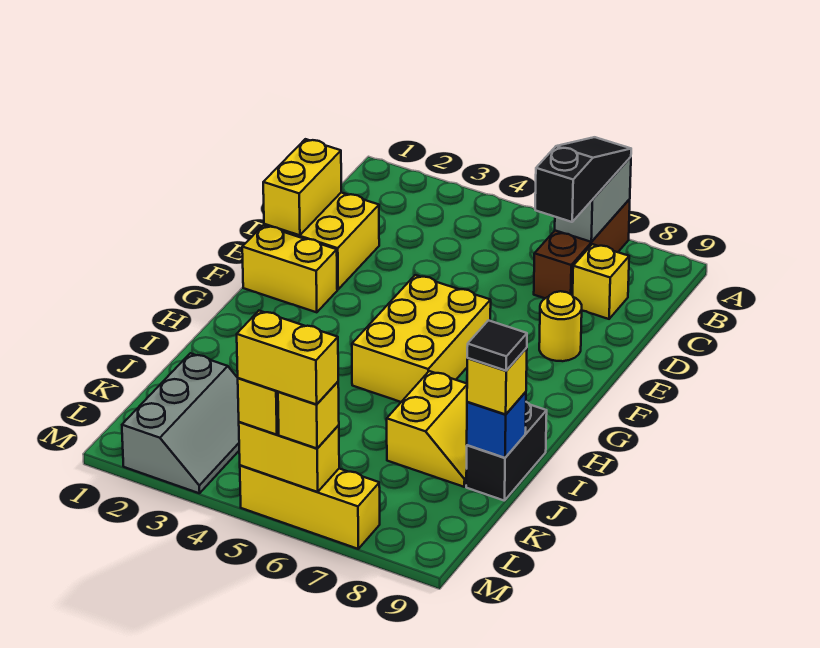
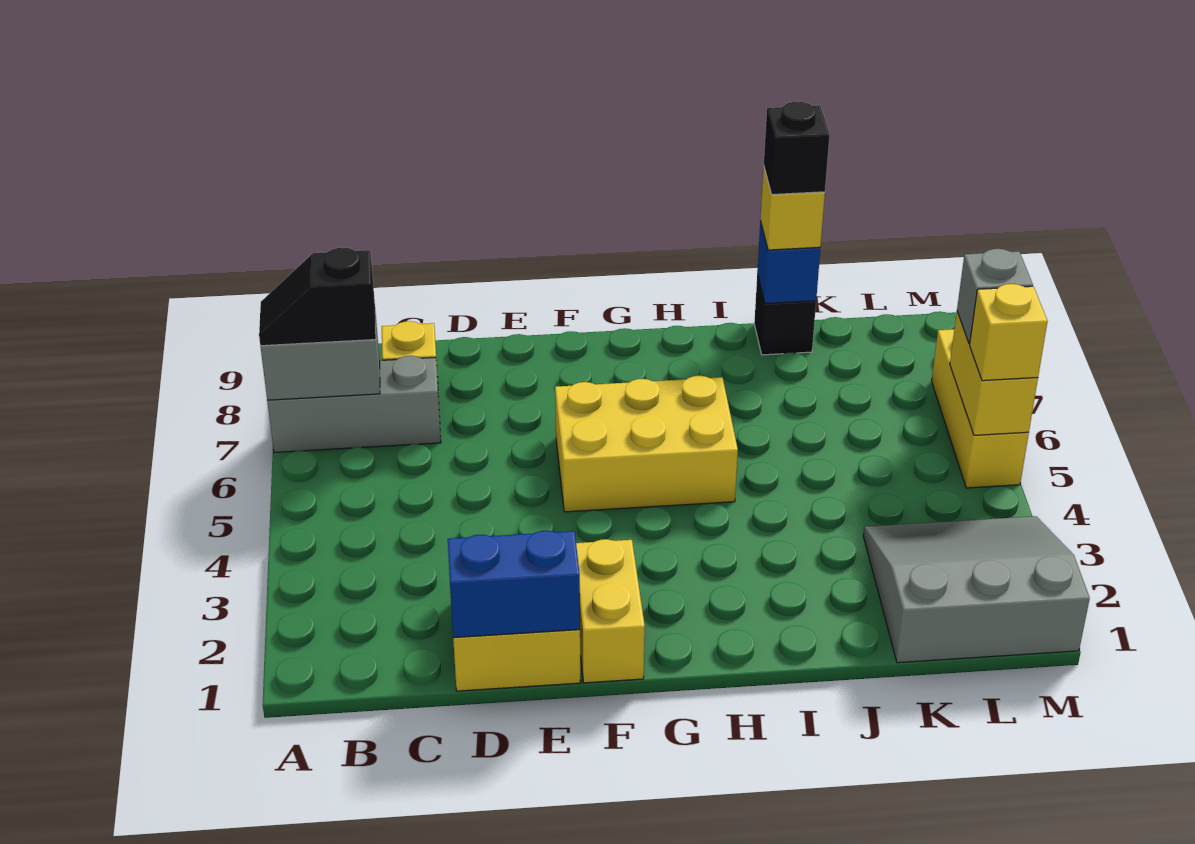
brown 1x3 brick [534,199,630,298] -> grey 1x3 brick [267,356,441,452]
black 1x3 slope [535,137,631,222] -> black 1x2 slope [259,248,376,346]
yellow 1x2 brick [263,139,341,235] -> blue 1x2 brick [448,531,580,638]
yellow 1x1 round brick [539,291,582,361] -> none
yellow 2x2 slope [387,371,467,487] -> none
black 1x2 brick [466,402,547,501] -> black 1x1 brick [754,275,816,355]
black 1x1 tile [467,320,527,371] -> black 1x1 brick [764,102,830,194]
grey 2x3 slope [122,353,239,493] -> grey 3x3 slope [863,516,1090,663]
yellow 1x2 brick [237,311,338,405] -> none
yellow 1x1 brick [278,382,339,448] -> grey 1x1 brick [957,249,1033,344]

